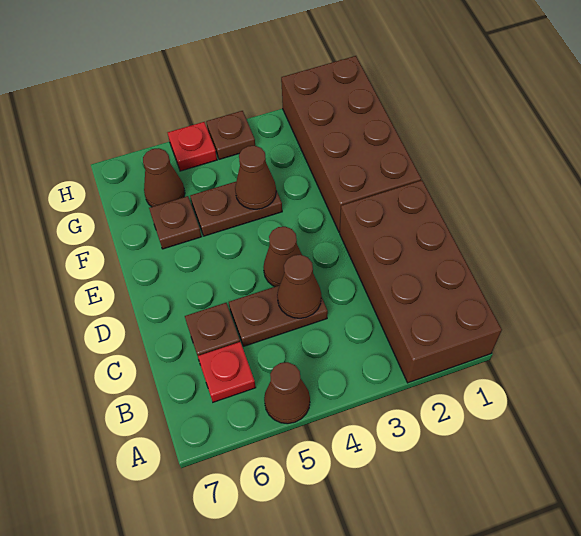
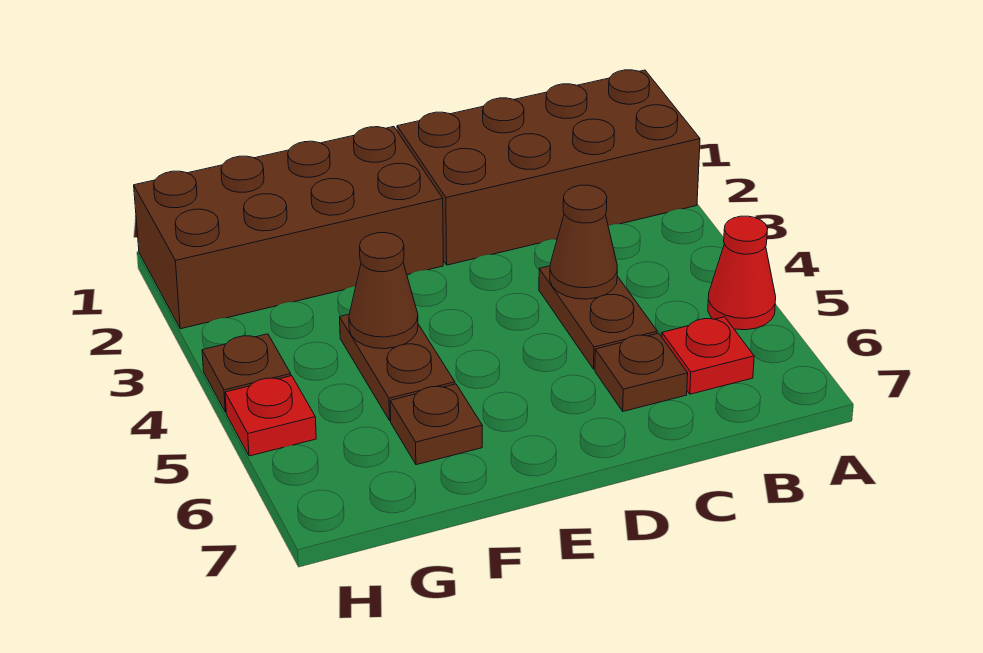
brown 1x1 cone [264,362,310,424] -> red 1x1 cone [708,216,776,330]
brown 1x1 cone [264,227,302,287] -> none
brown 1x1 cone [143,148,185,207] -> none

